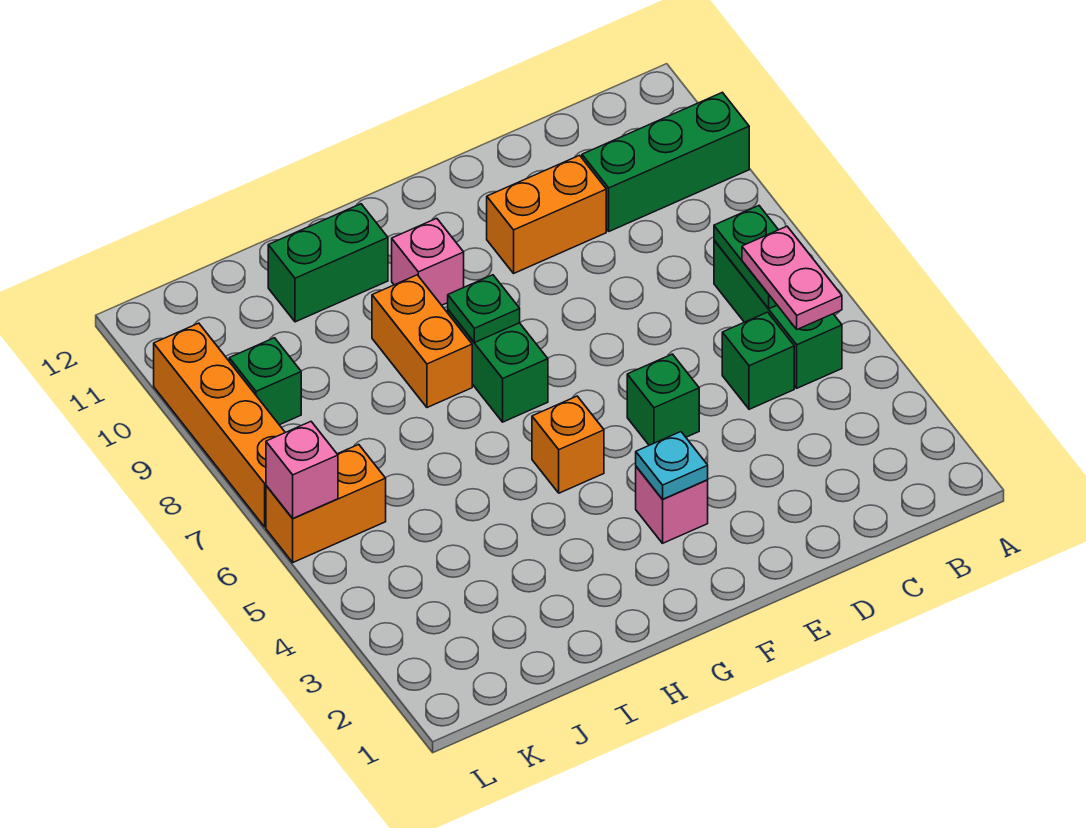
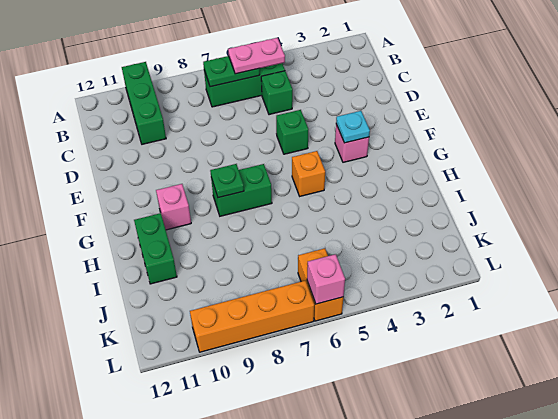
orange 1x2 brick [487,155,606,273] -> none
orange 1x2 brick [372,275,472,408] -> none
green 1x1 brick [229,338,301,425] -> none

